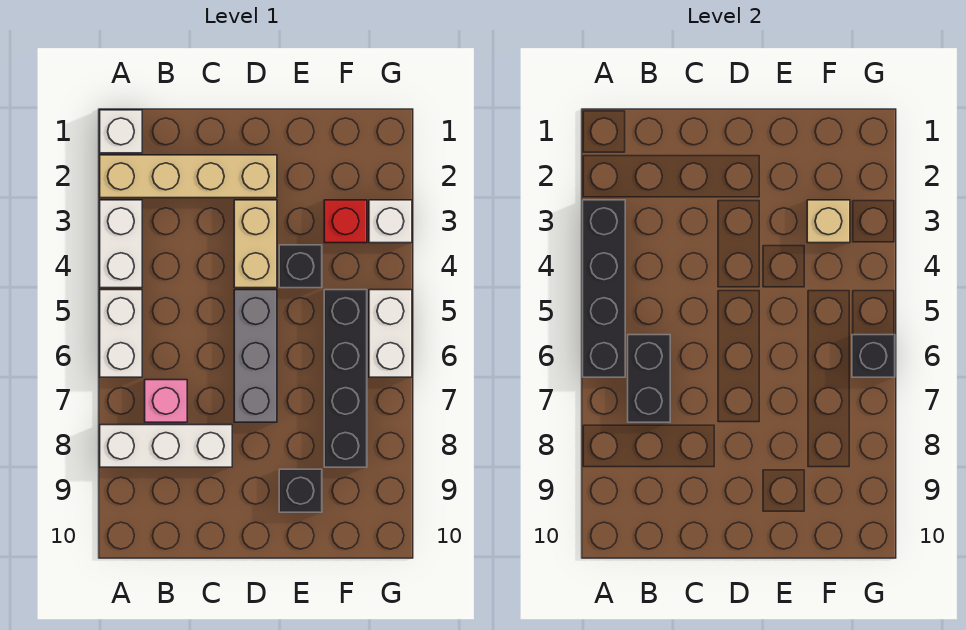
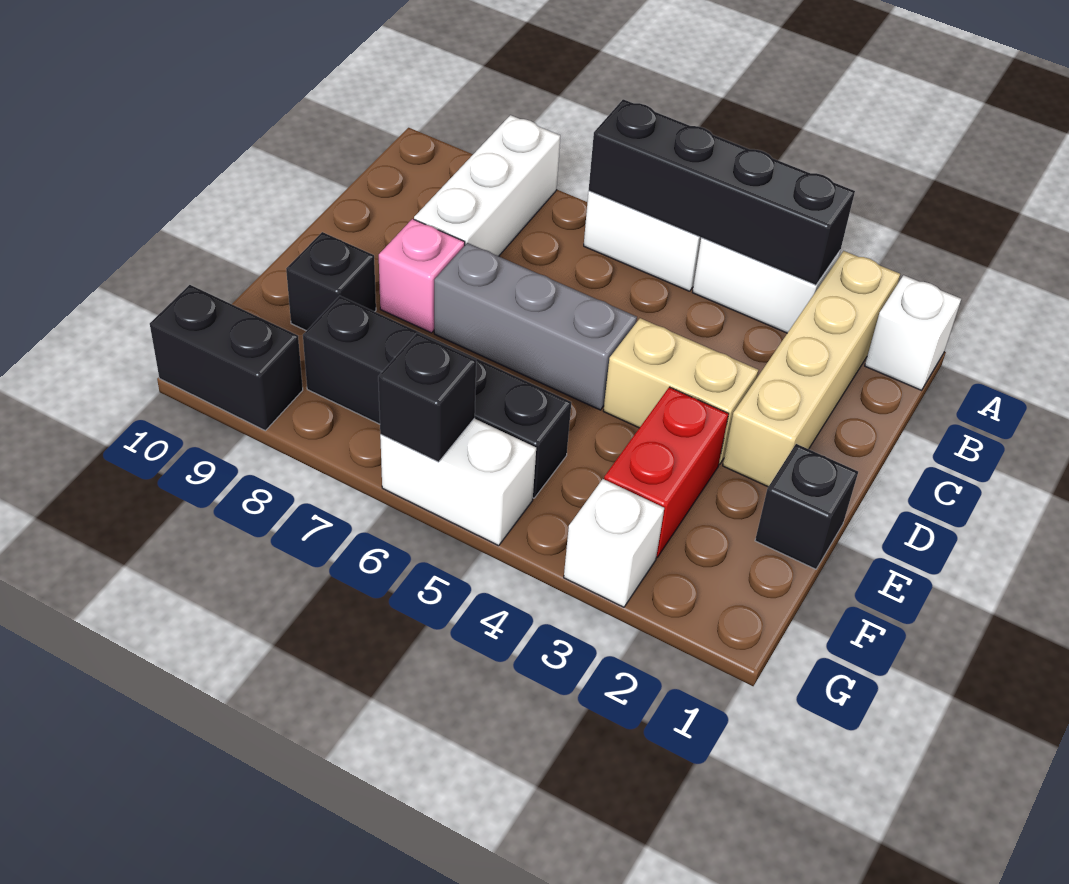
black 1x2 brick [628,335,670,422] -> black 1x2 brick moved to [150,285,303,431]
pink 1x1 brick [145,380,187,422] -> pink 1x1 brick moved to [379,219,465,333]
black 1x1 brick [279,245,322,288] -> black 1x1 brick moved to [755,444,858,569]
red 1x1 brick [324,200,367,243] -> red 1x2 brick [604,387,729,557]
tan 1x1 brick [807,200,850,243] -> none

